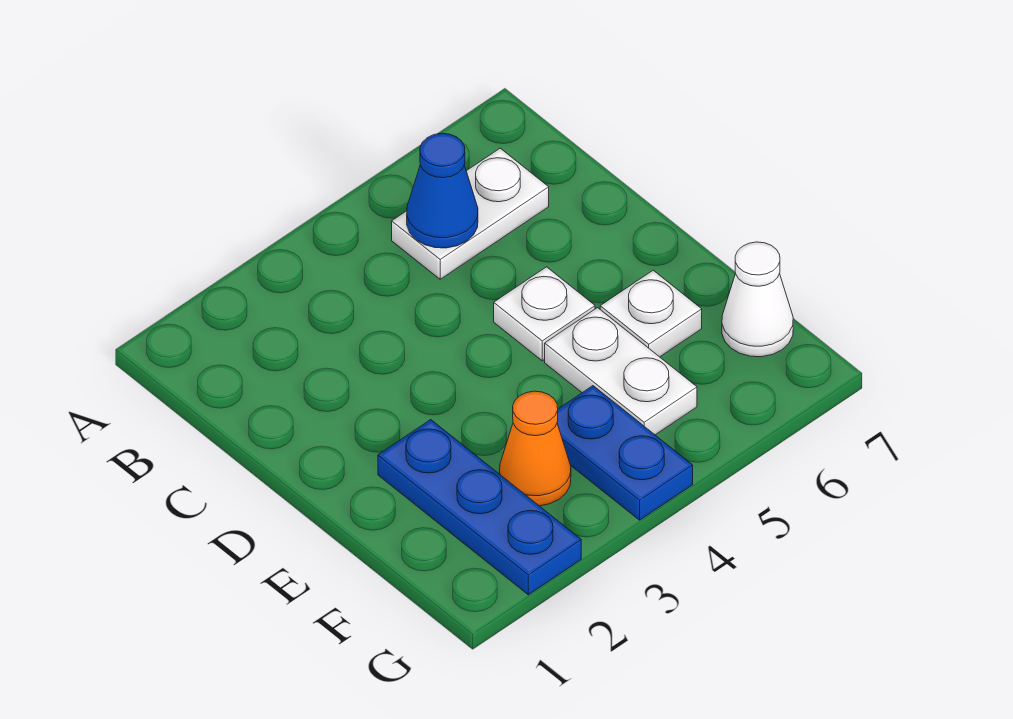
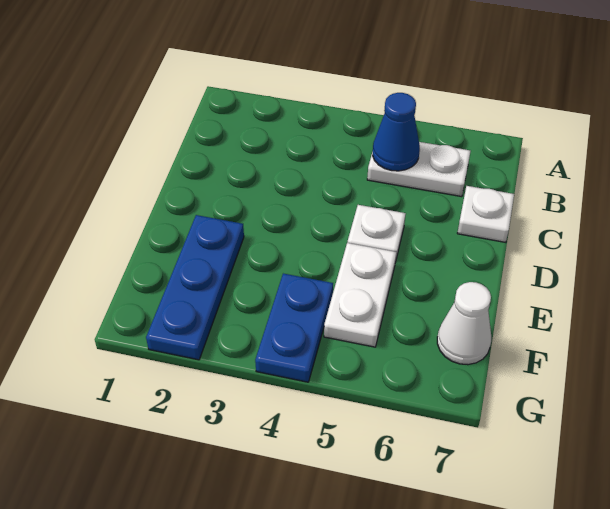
white 1x1 plate [600,270,702,357] -> white 1x1 plate moved to [457,186,514,242]
orange 1x1 cone [500,391,571,506] -> none

